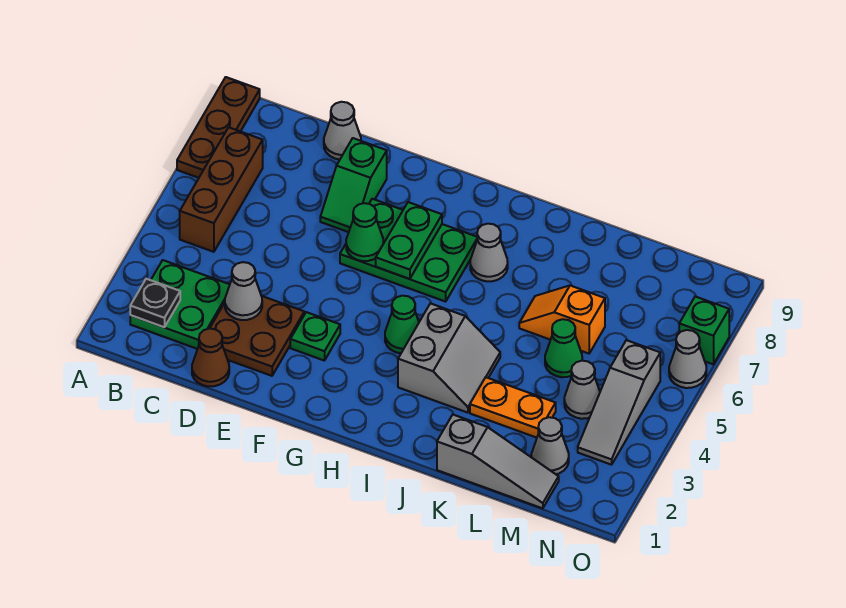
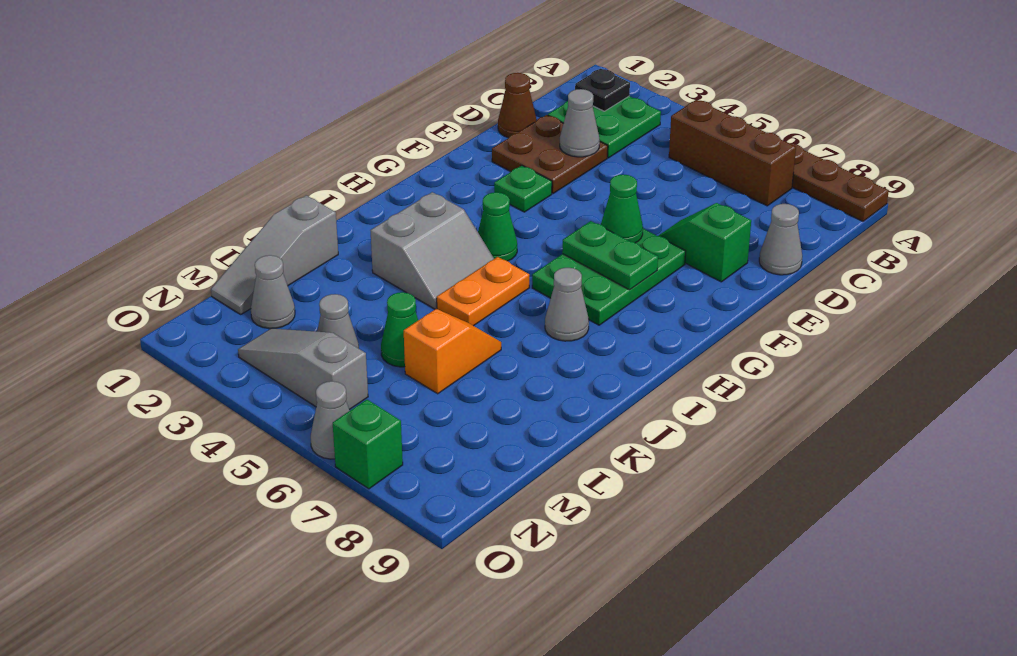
grey 2x2 slope [398,303,500,413] -> grey 2x2 slope turned to [370,192,494,309]
orange 1x2 plate [470,377,556,438] -> orange 1x2 plate moved to [437,257,529,326]

